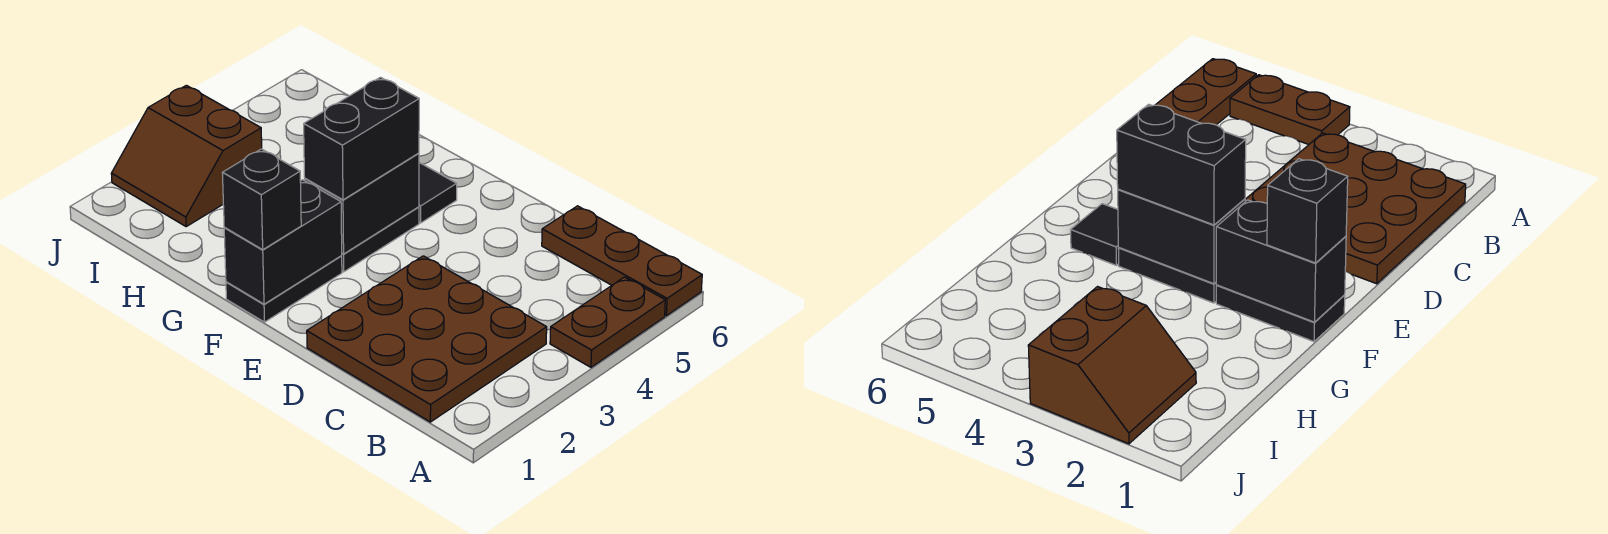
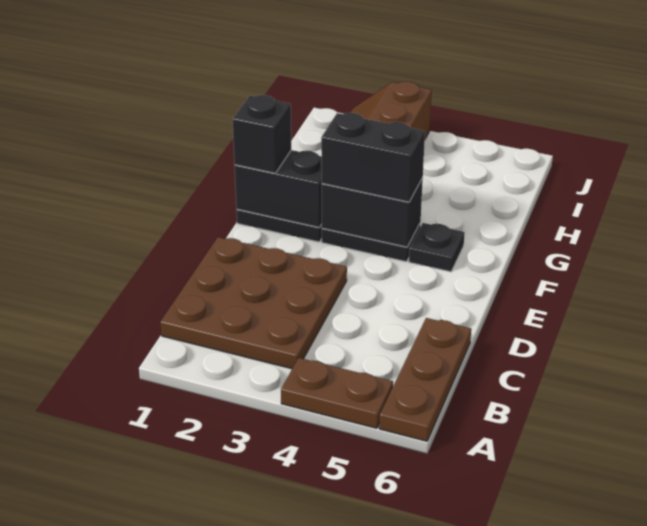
black 1x1 tile [419,163,457,223] -> black 1x1 plate [409,223,465,272]

